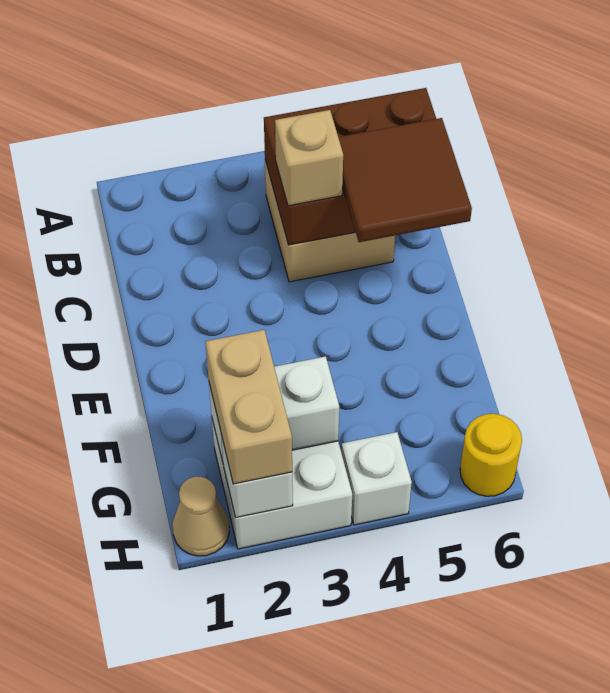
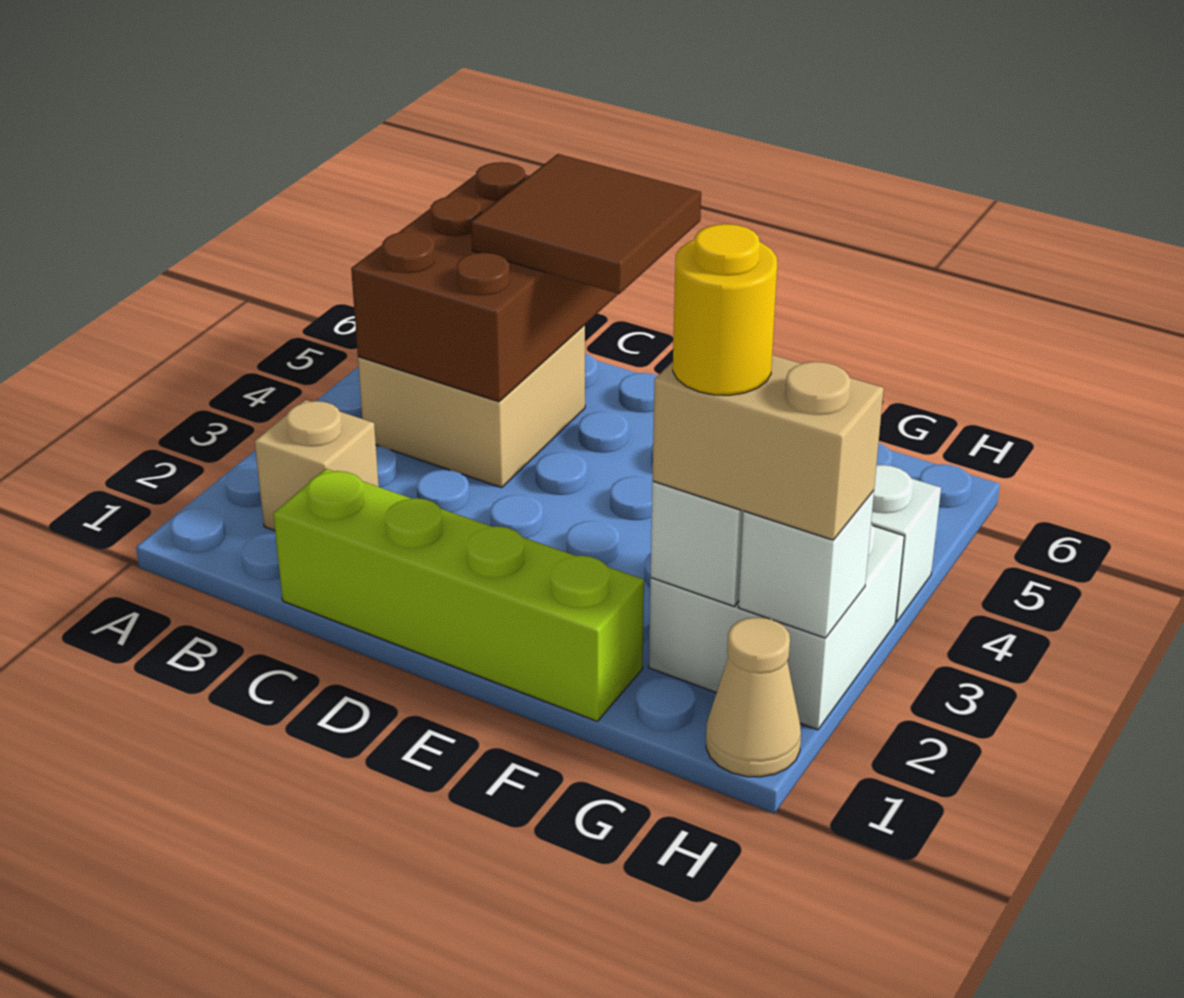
none -> lime 1x4 brick [273,469,644,721]
tan 1x1 brick [275,110,343,206] -> tan 1x1 brick moved to [255,400,379,531]
yellow 1x1 round brick [460,414,522,496] -> yellow 1x1 round brick moved to [673,224,777,395]

